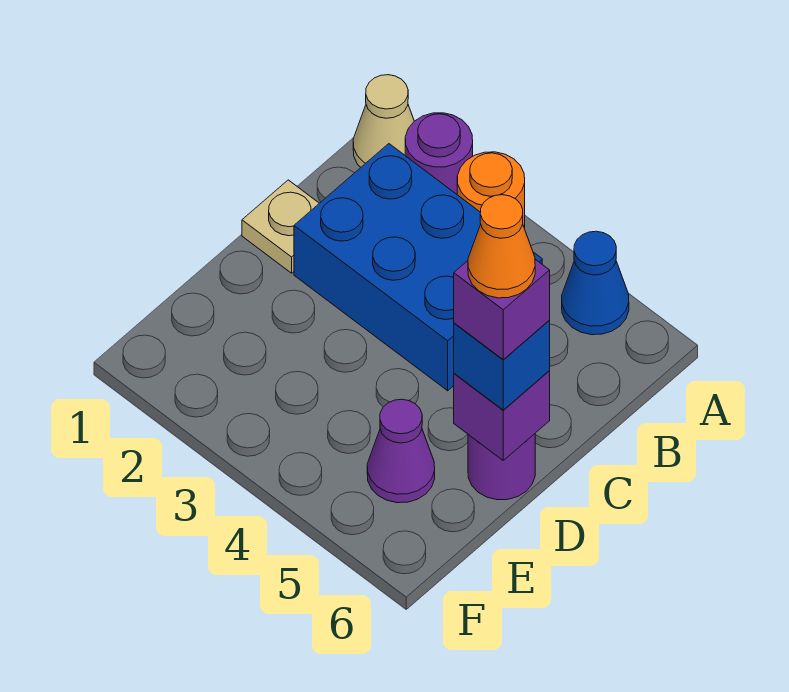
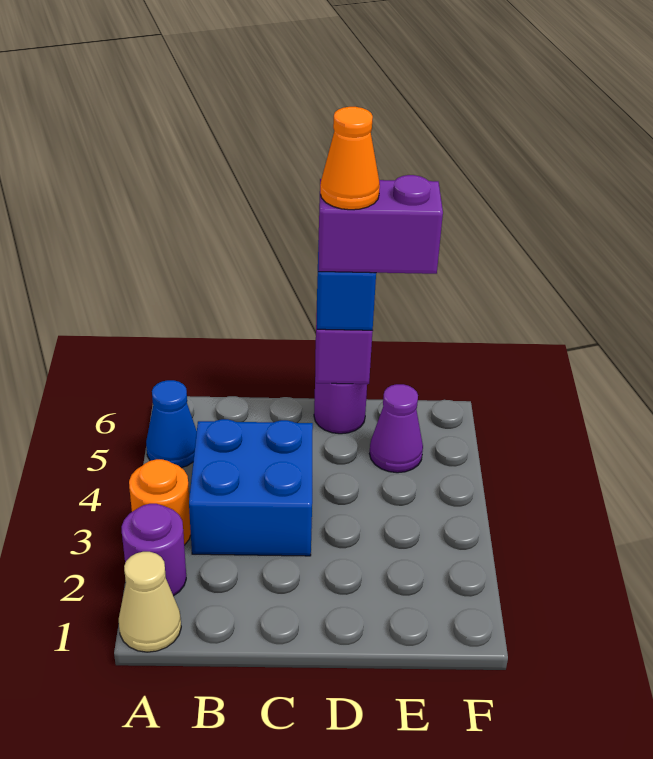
blue 2x3 brick [294,144,542,391] -> blue 2x2 brick [189,419,313,556]
tan 1x1 plate [242,180,319,273] -> none
purple 1x1 brick [454,259,550,359] -> purple 1x2 brick [319,175,443,274]

